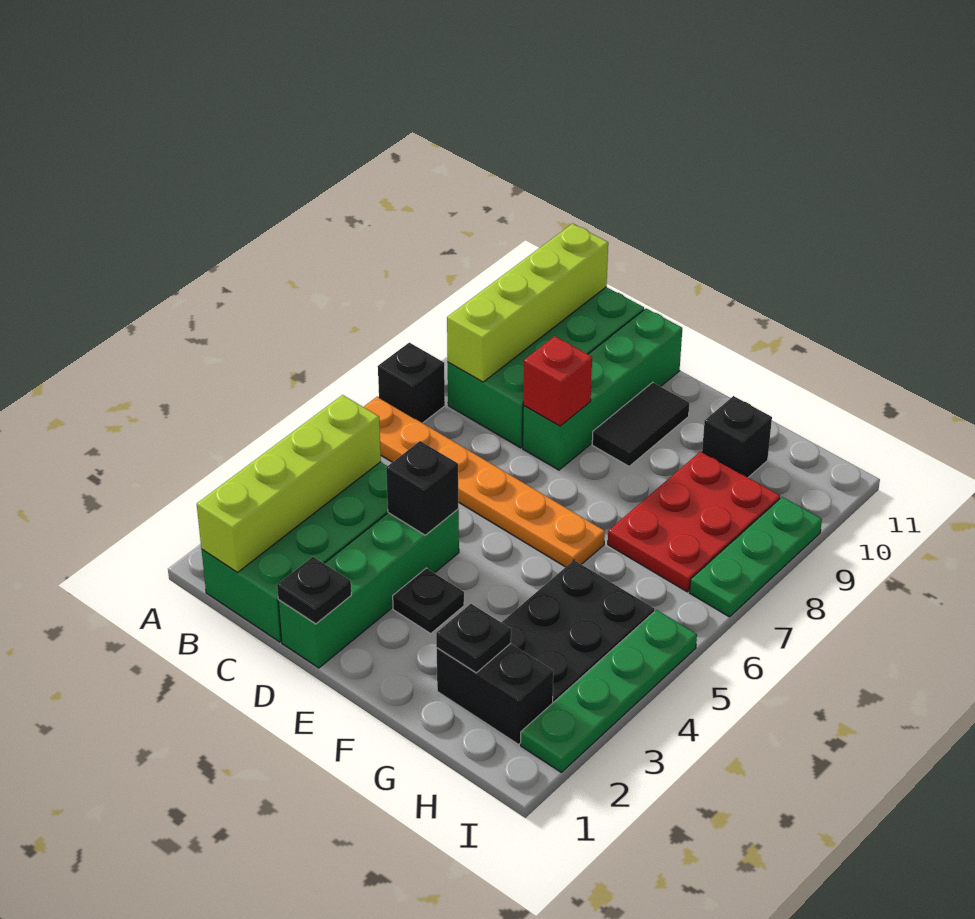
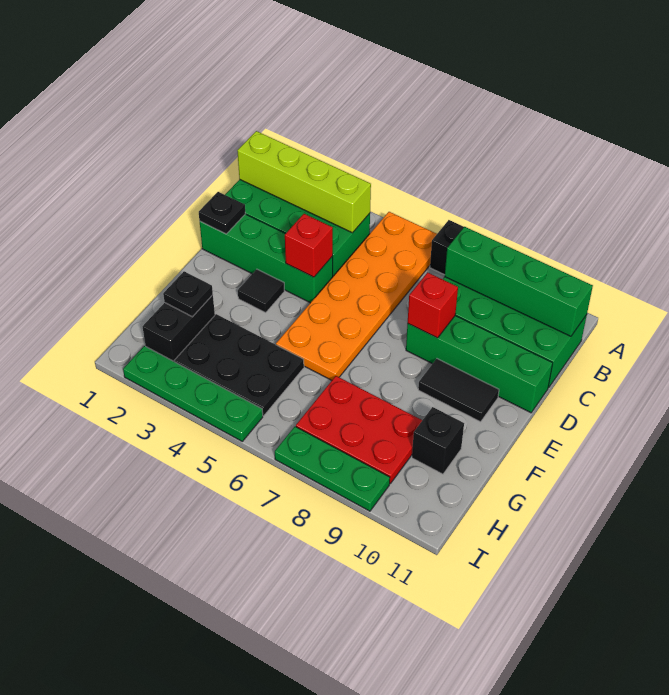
orange 1x6 plate [364,397,605,567] -> orange 2x6 plate [276,212,437,380]
lime 1x4 brick [447,224,608,382] -> green 1x4 brick [445,227,593,336]
black 1x1 brick [386,441,458,535] -> red 1x1 brick [285,214,333,277]
black 1x1 plate [393,568,464,633] -> black 1x1 tile [238,269,284,313]

